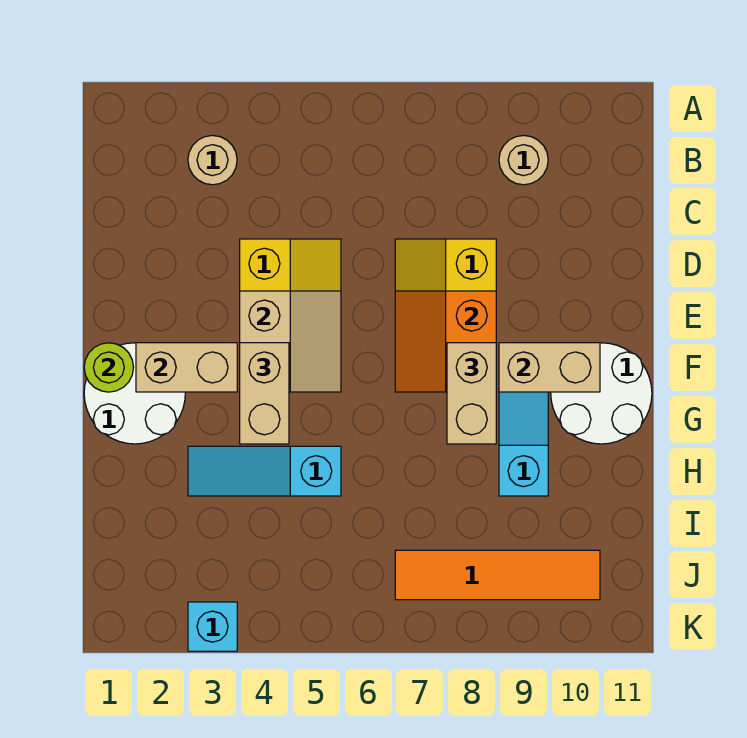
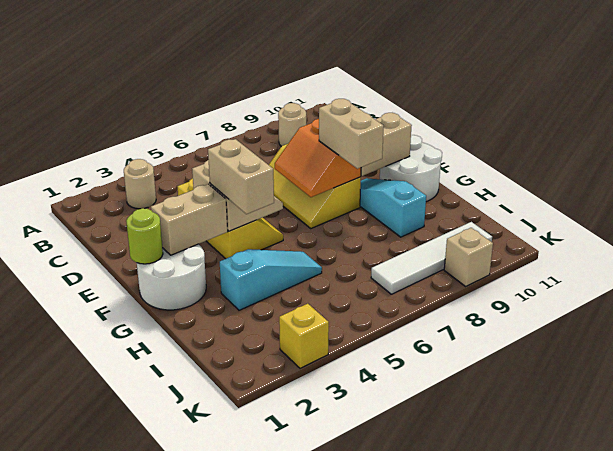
cyan 1x3 slope [188,446,341,496] -> cyan 1x3 slope turned to [220,249,322,310]
orange 1x4 tile [395,550,600,600] -> white 1x4 tile [371,222,492,294]
cyan 1x1 brick [188,602,237,651] -> yellow 1x1 brick [279,304,329,368]
none -> tan 1x1 brick [444,228,493,286]

